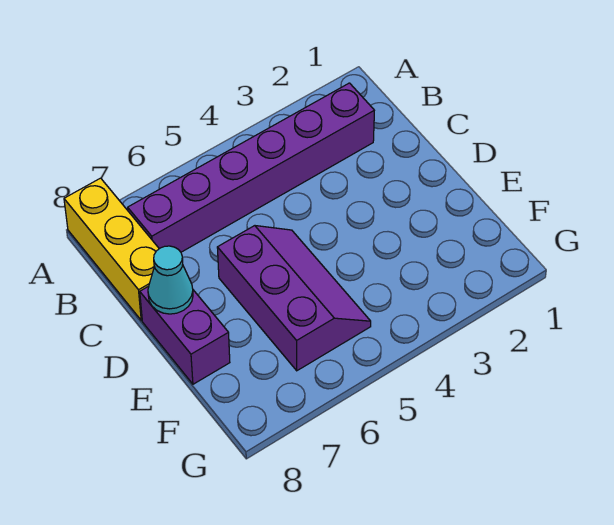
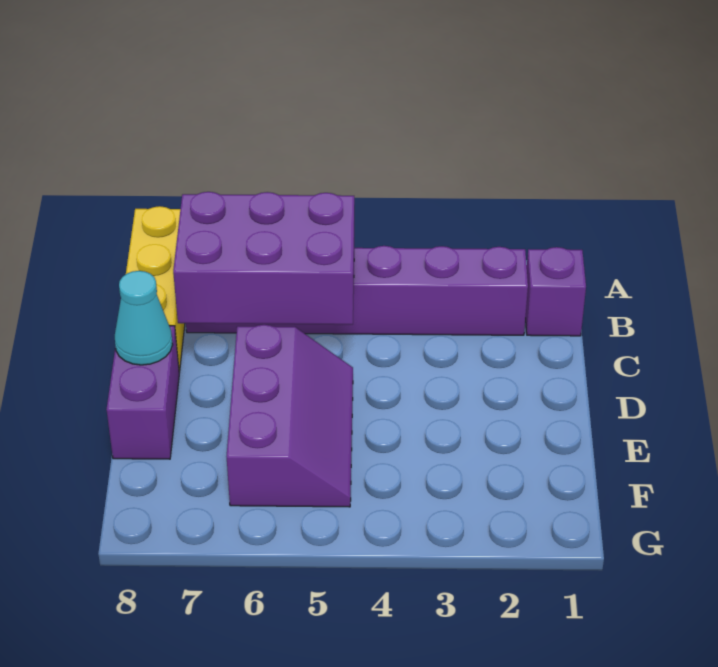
none -> purple 1x1 brick [525,247,586,336]
none -> purple 2x3 brick [173,192,354,325]

